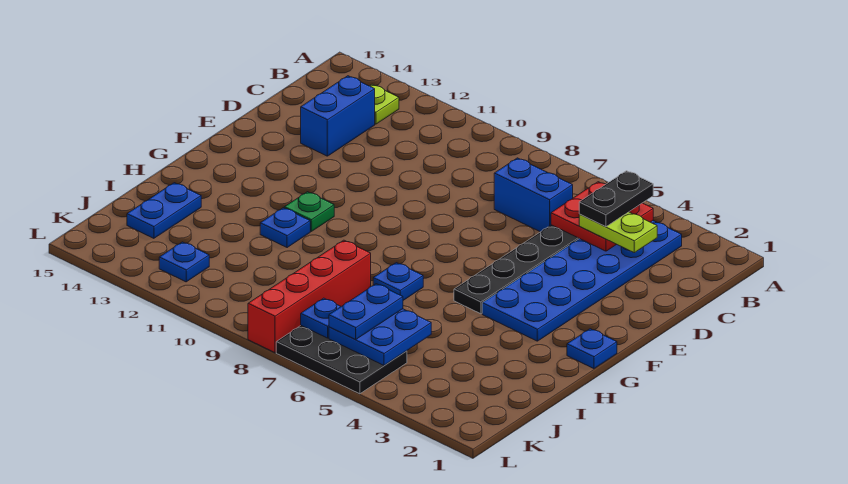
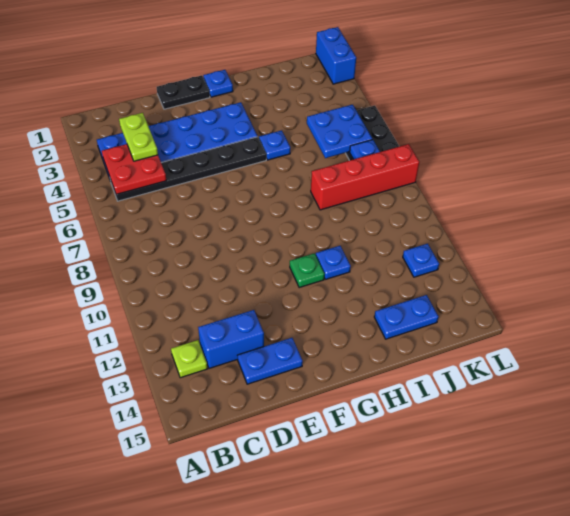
black 1x2 plate [579,171,653,227] -> black 1x2 plate moved to [157,75,210,109]
blue 1x2 brick [494,158,573,232] -> blue 1x2 brick moved to [316,27,356,84]
blue 1x1 plate [373,263,423,300] -> blue 1x1 plate moved to [259,130,290,160]
blue 1x2 plate [329,284,403,340] -> blue 1x2 plate moved to [238,338,303,384]

